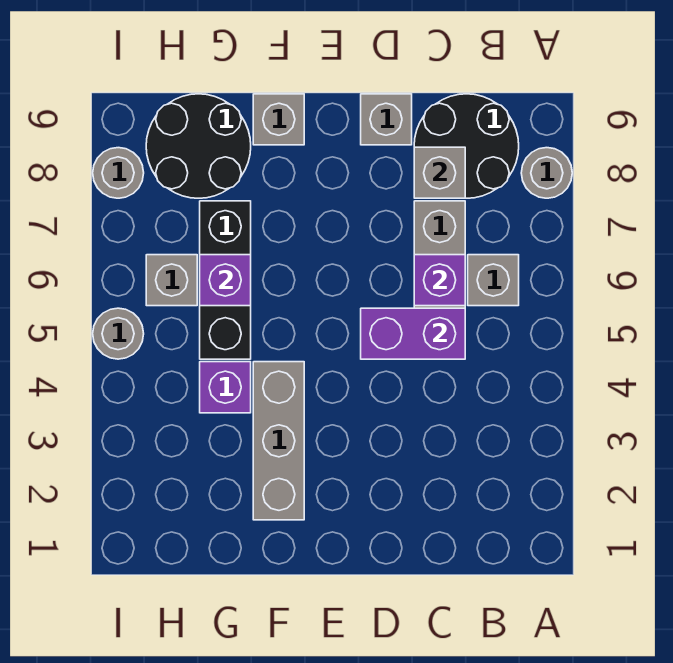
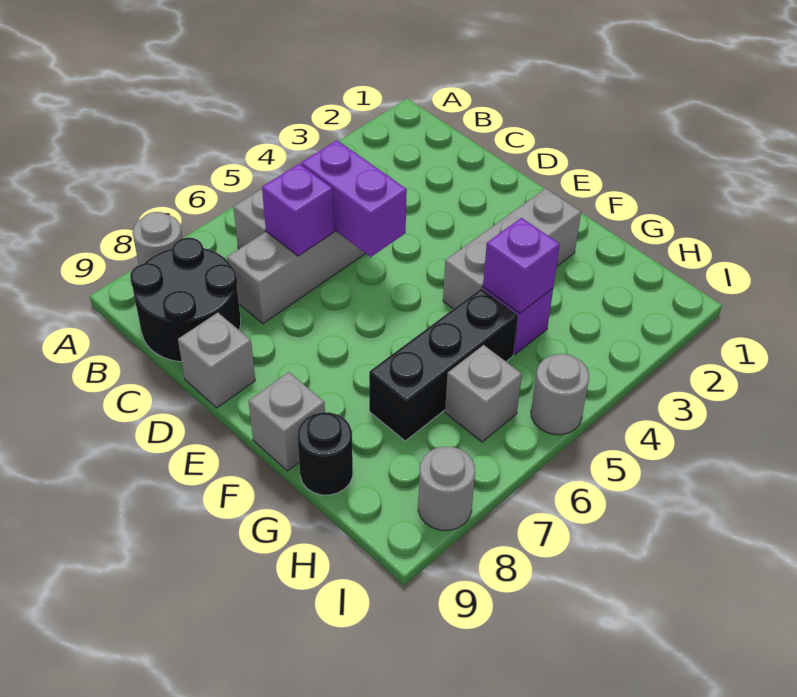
grey 1x1 brick [414,147,465,198] -> none
purple 1x1 brick [200,255,251,306] -> purple 1x1 brick moved to [483,218,560,313]
black 2x2 round brick [146,94,251,198] -> black 1x1 round brick [297,412,353,495]

